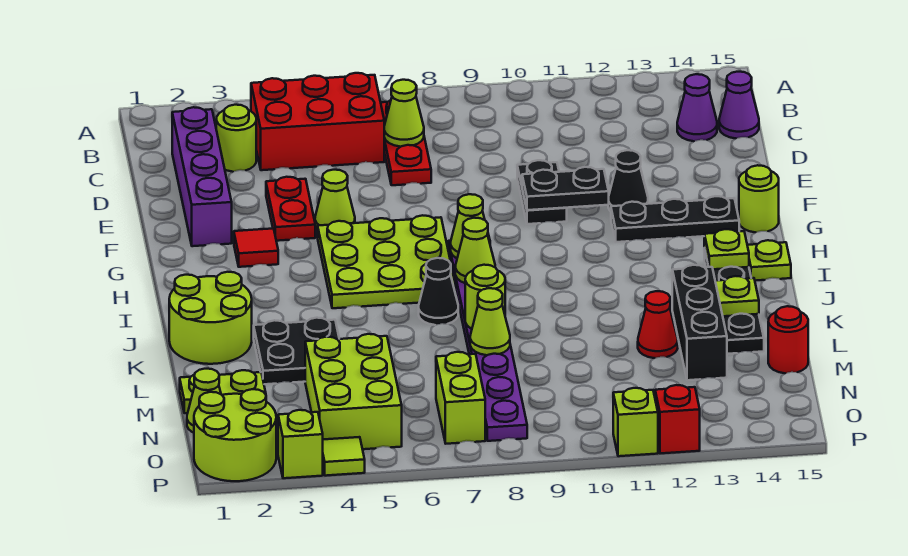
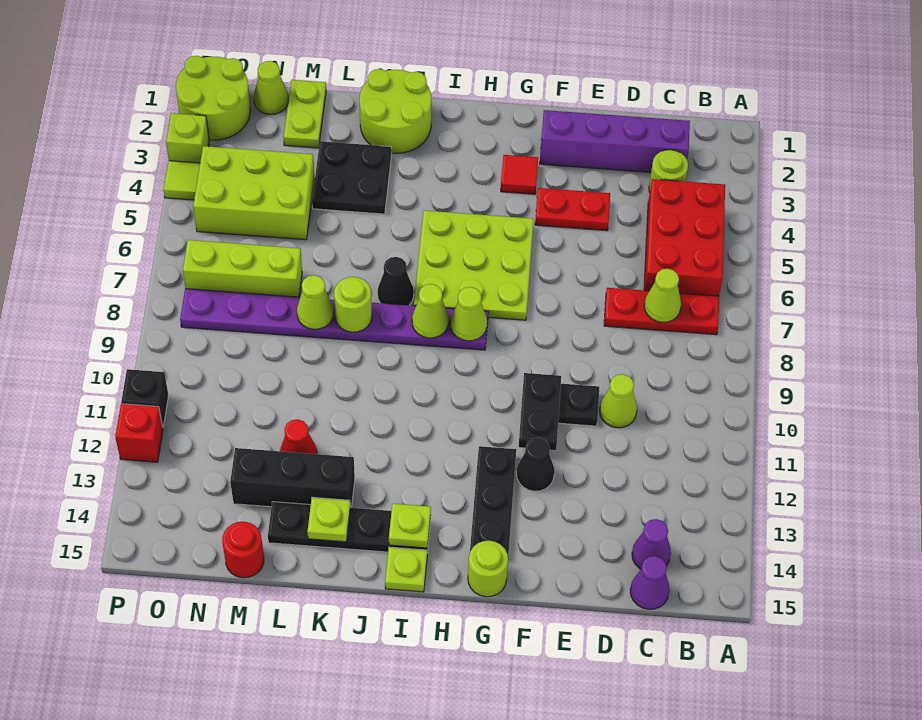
lime 1x1 cone [315,170,355,231] -> lime 1x1 cone moved to [599,374,637,428]
lime 1x2 brick [436,352,485,444] -> lime 1x3 brick [183,240,302,297]
lime 1x1 brick [613,388,658,456] -> black 1x1 brick [121,369,169,427]

